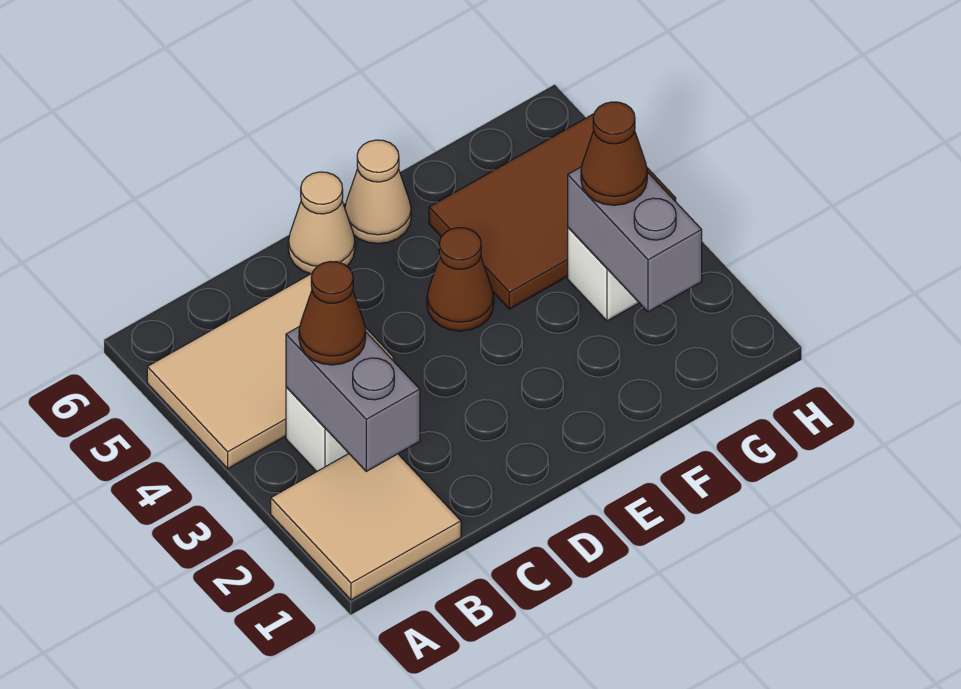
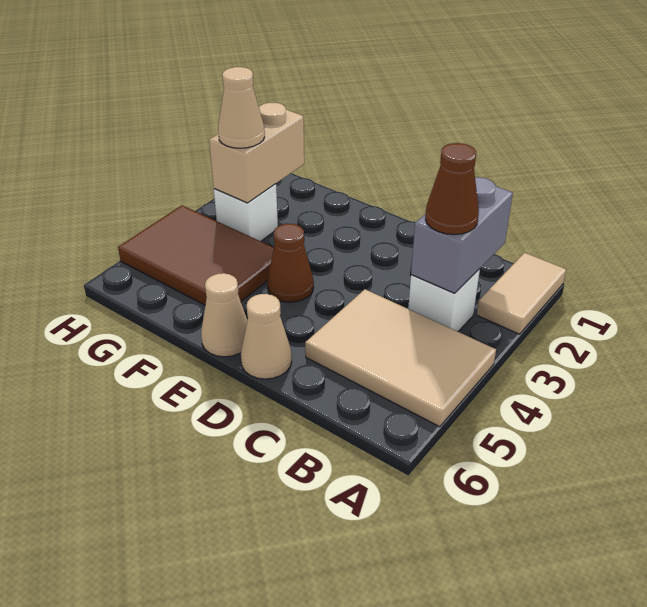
tan 2x2 tile [271,454,461,600] -> tan 1x2 tile [477,253,566,334]
grey 1x2 brick [568,167,702,312] -> tan 1x2 brick [209,103,304,203]
brown 1x1 cone [581,102,647,205] -> tan 1x1 cone [218,67,265,148]

